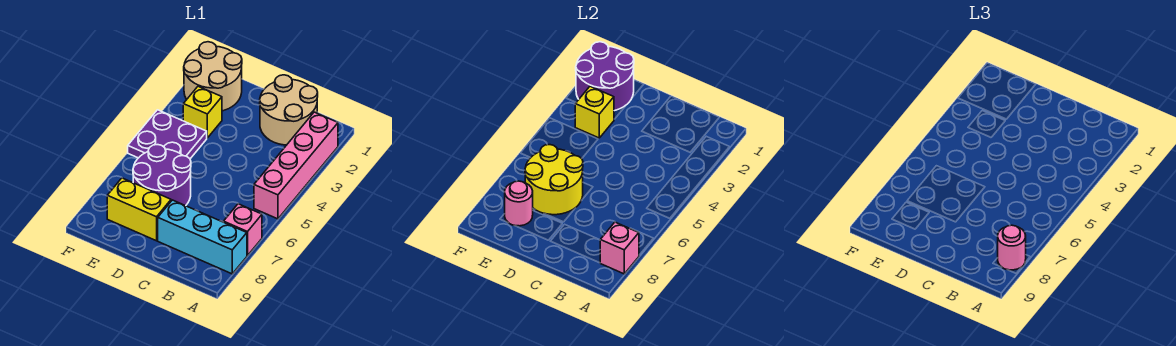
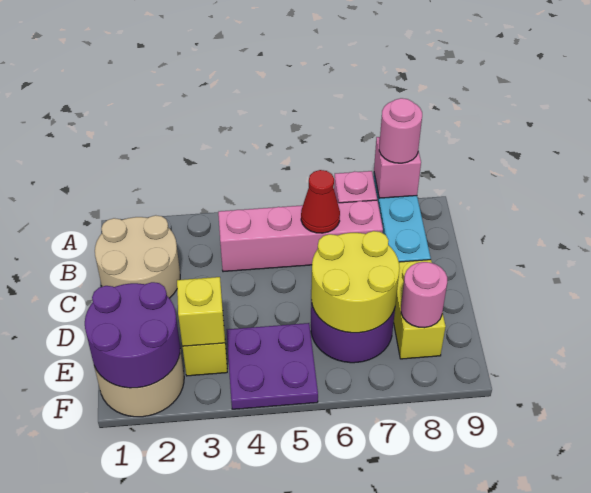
pink 1x4 brick [254,112,338,219] -> pink 1x4 brick moved to [218,200,383,272]
none -> red 1x1 cone [301,170,340,233]

